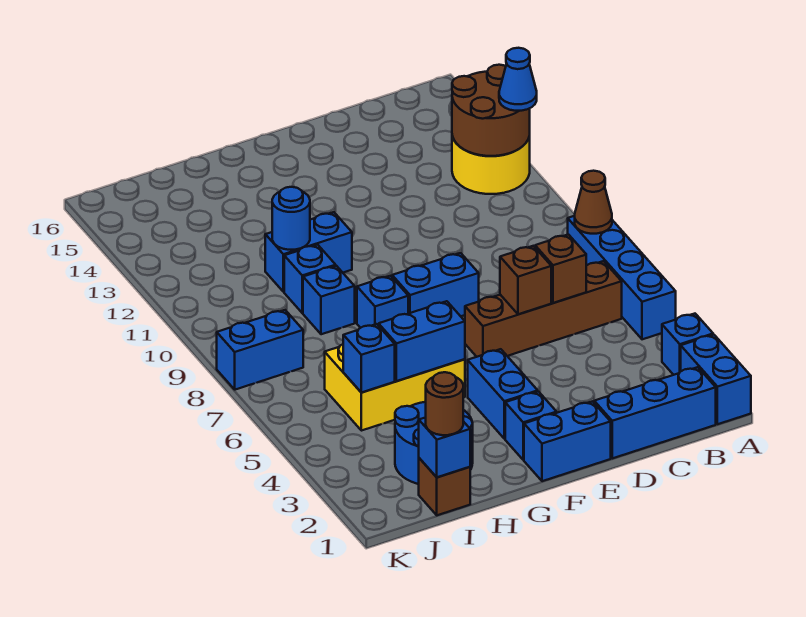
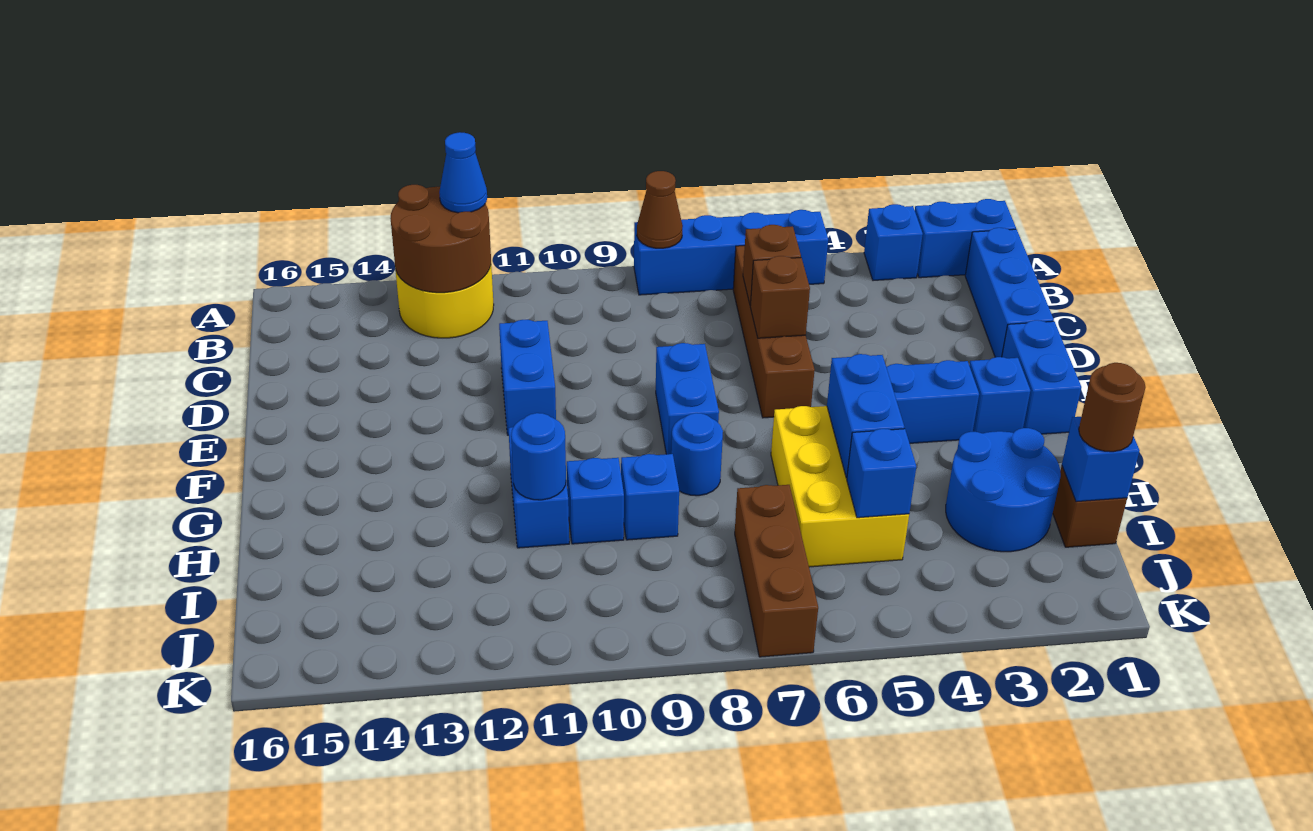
blue 1x1 brick [357,276,408,328] -> blue 1x1 round brick [671,413,723,496]
none -> brown 1x3 brick [735,485,818,657]
blue 1x2 brick [217,310,303,390] -> blue 1x2 brick moved to [499,320,556,435]

